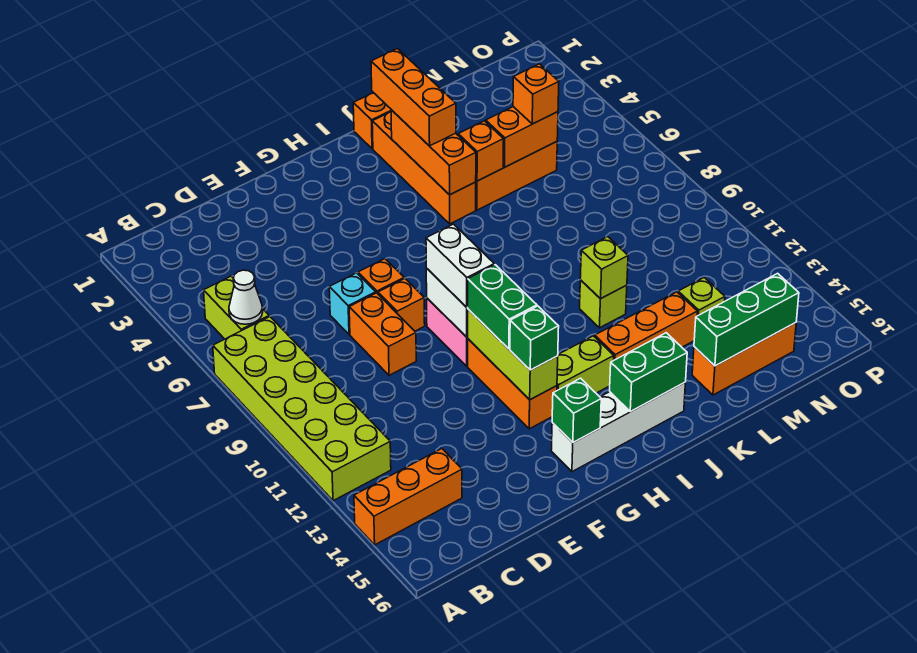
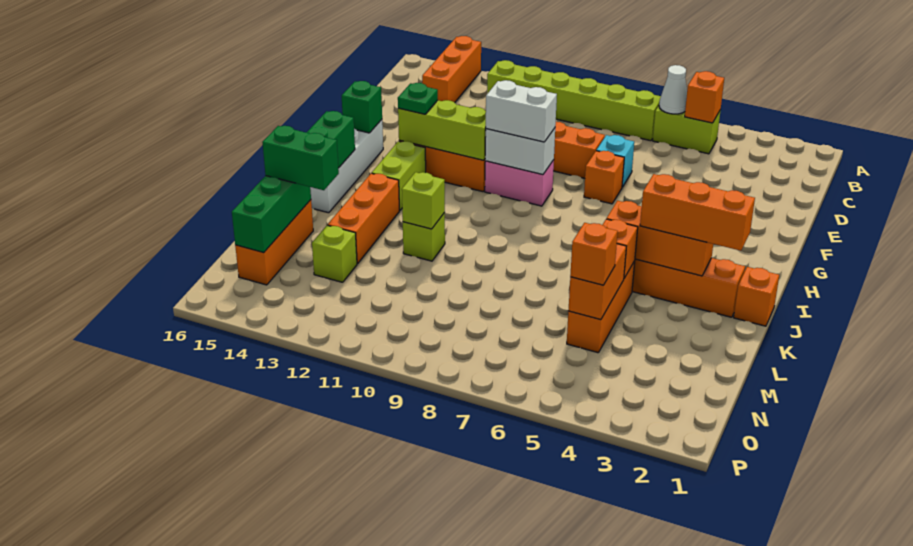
lime 2x6 brick [213,317,391,501] -> lime 1x6 brick [487,60,661,141]
orange 1x1 brick [378,278,425,331] -> orange 1x1 brick moved to [685,71,724,123]
green 1x2 brick [468,265,537,349] -> green 1x2 brick moved to [262,126,339,190]
green 1x1 brick [510,306,559,370] -> green 1x1 plate [398,83,438,114]

